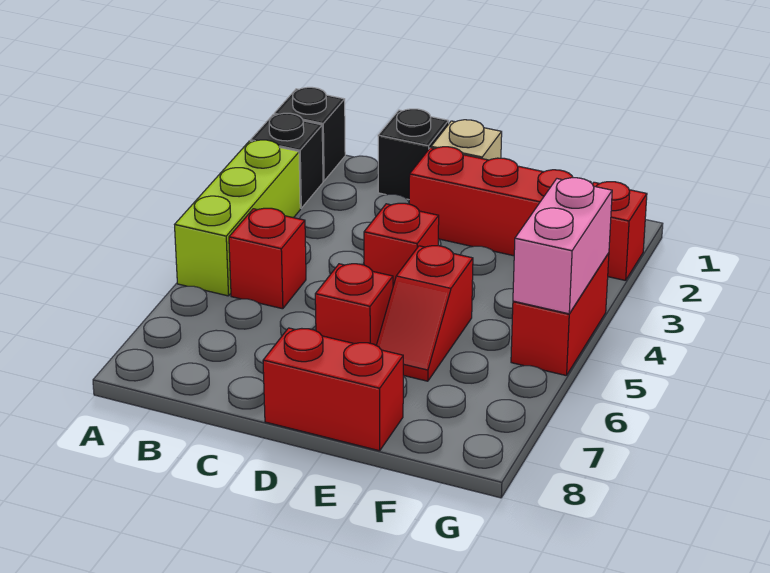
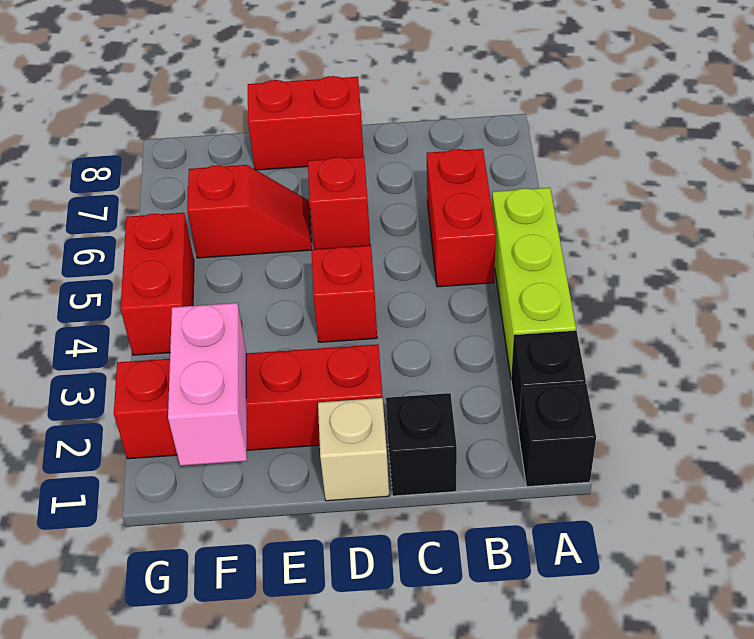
red 1x1 brick [229,208,306,309] -> red 1x2 brick [427,149,496,287]
red 1x2 slope [376,246,473,381] -> red 1x2 slope turned to [188,165,312,258]
pink 1x2 brick [513,178,612,314] -> pink 1x2 brick moved to [168,303,247,466]

